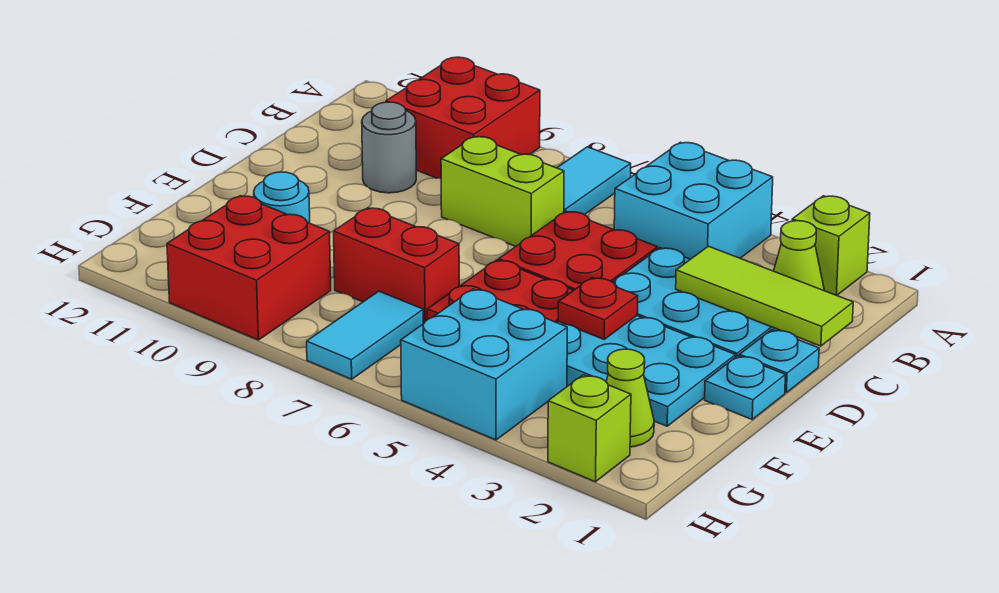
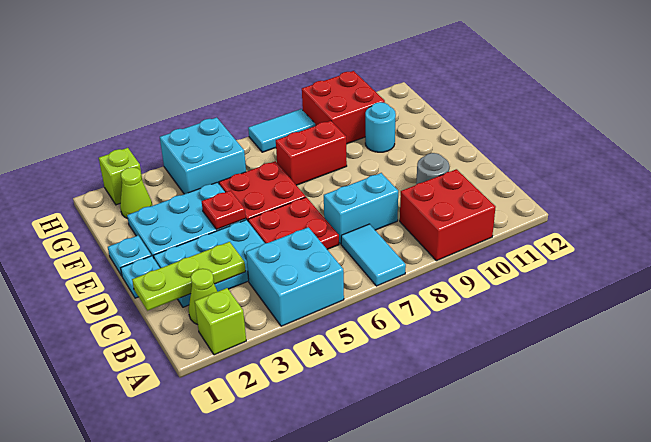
lime 1x3 tile [676,246,853,346] -> lime 1x3 plate [132,242,246,311]
lime 1x2 brick [441,137,564,246] -> cyan 1x2 brick [324,173,398,244]
cyan 1x2 tile [307,291,423,379] -> cyan 1x2 tile turned to [248,109,315,152]

